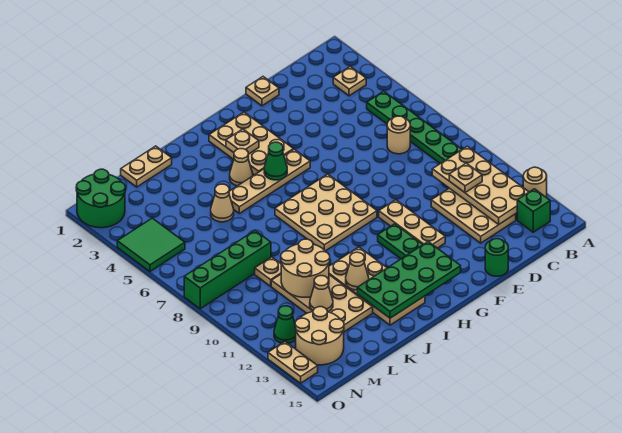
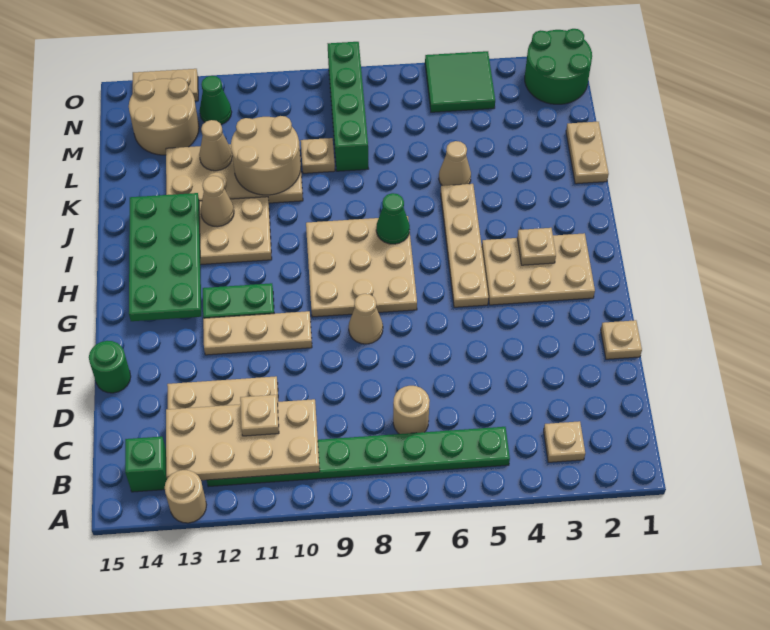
green 1x1 cone [264,142,287,180] -> green 1x1 cone moved to [376,193,410,244]
tan 1x1 cone [230,149,253,186] -> tan 1x1 cone moved to [349,294,383,344]

